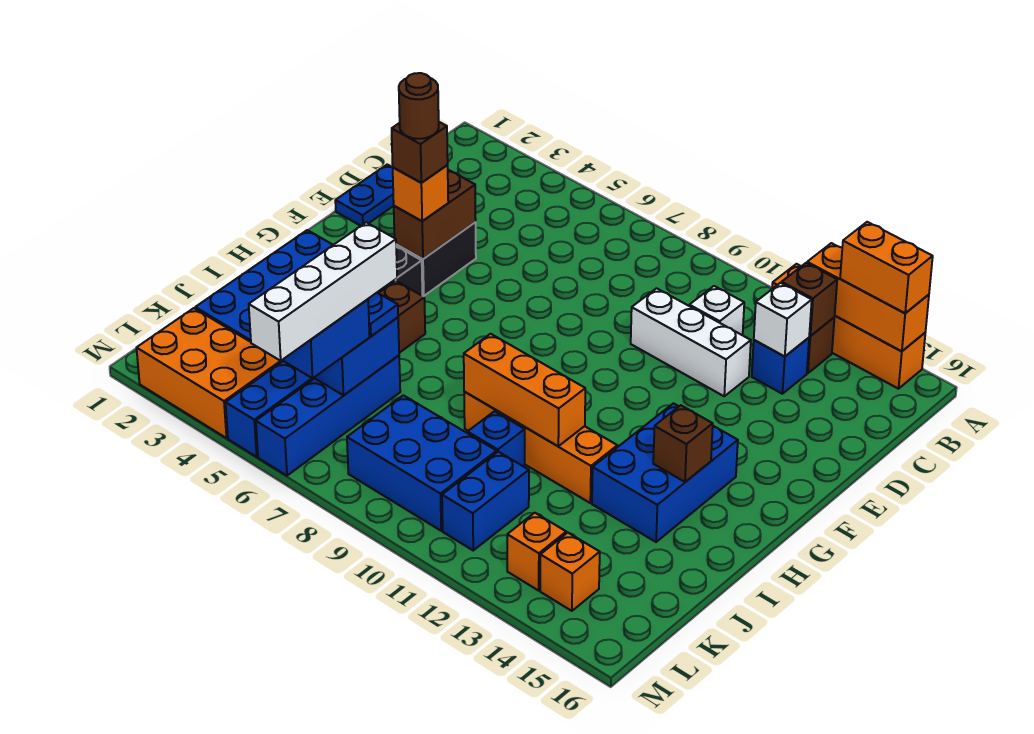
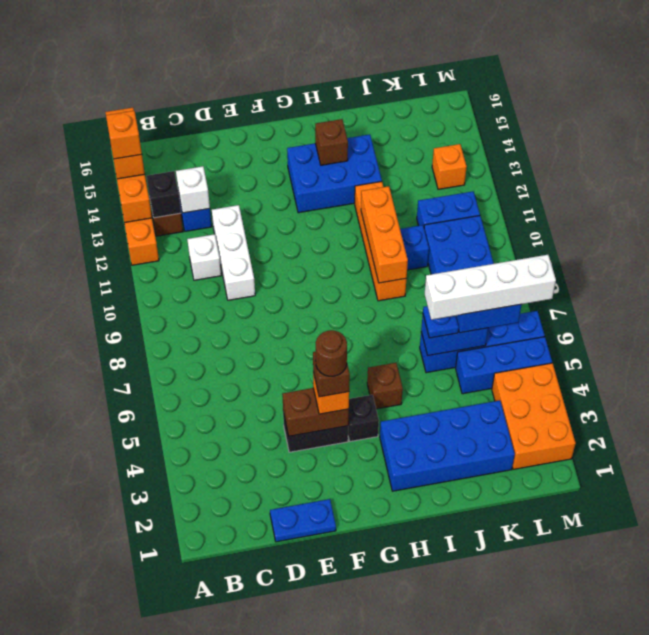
brown 1x1 brick [782,263,837,336] -> black 1x1 brick [147,171,181,218]
orange 1x1 brick [540,533,600,611] -> orange 1x1 brick moved to [106,111,142,159]

